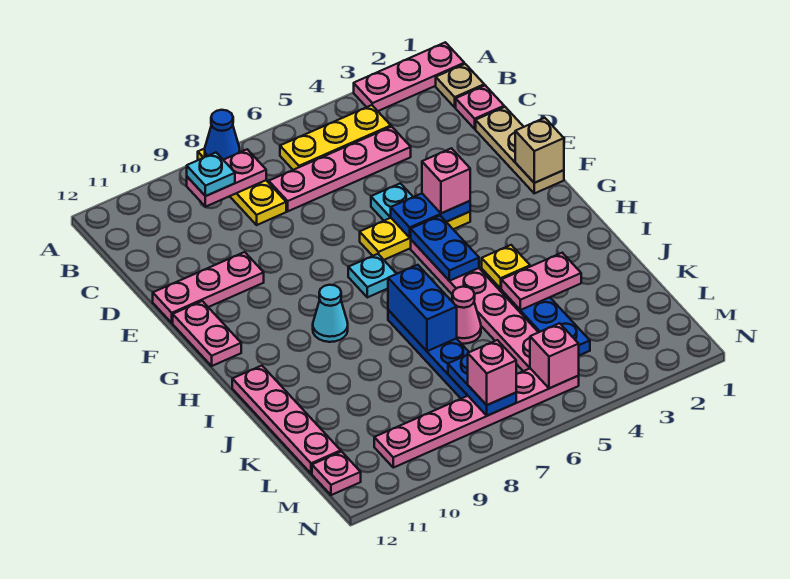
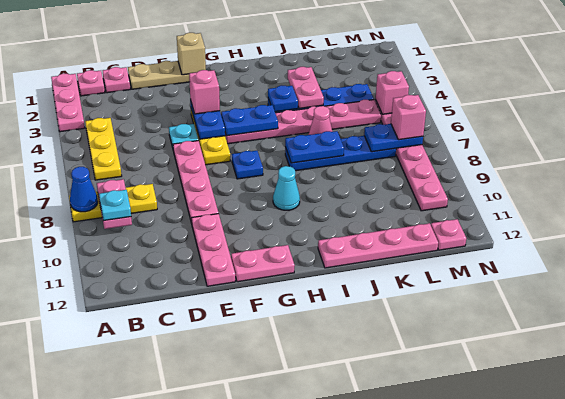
tan 1x1 plate [436,64,484,107] -> pink 1x1 plate [77,70,105,96]
pink 1x4 plate [269,127,411,211] -> pink 1x4 plate moved to [173,141,218,223]
cyan 1x1 plate [348,254,396,297] -> blue 1x1 plate [232,151,263,179]
yellow 1x1 plate [482,245,530,289] -> blue 1x1 plate [268,85,298,112]
blue 1x2 brick [388,265,457,351] -> blue 1x2 plate [285,131,344,163]

